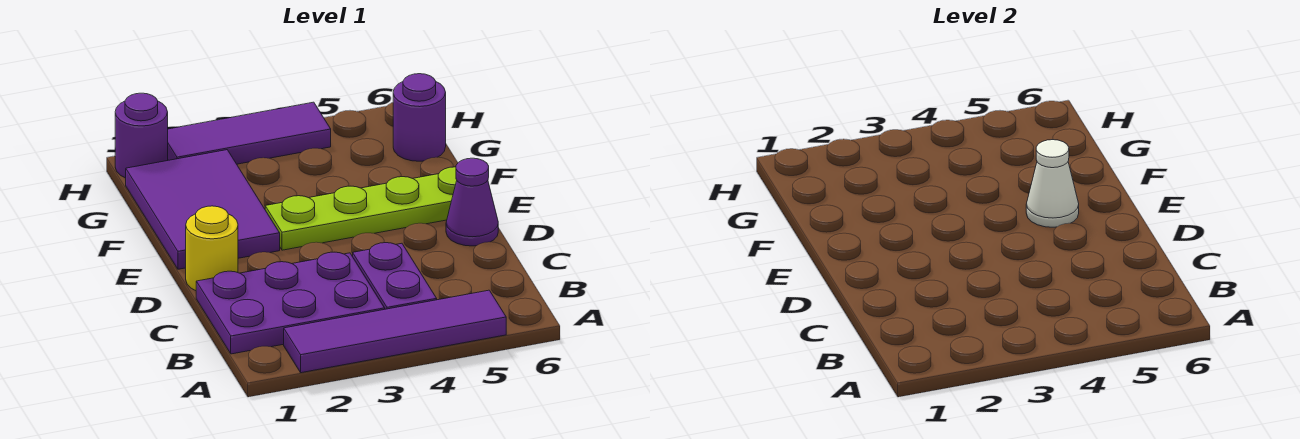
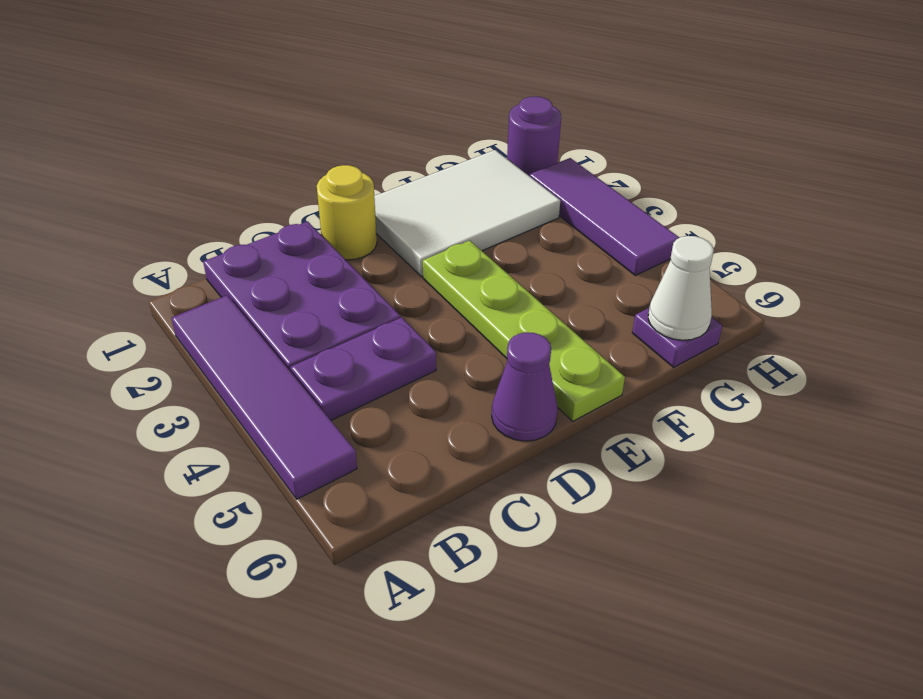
purple 2x3 tile [126,150,280,269] -> white 2x3 tile [374,150,560,277]
white 1x1 cone [1026,140,1079,227] -> white 1x1 cone moved to [648,236,714,340]
purple 1x1 round brick [393,74,446,161] -> purple 1x1 plate [632,308,722,367]

